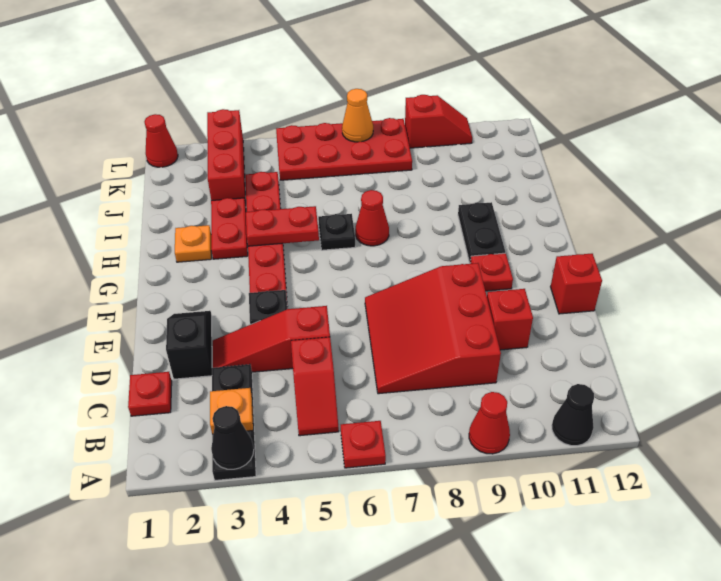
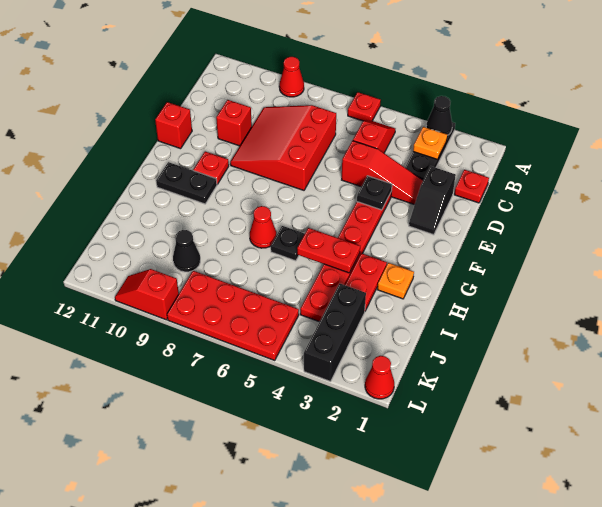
black 1x1 cone [552,384,594,446] -> black 1x1 cone moved to [173,230,200,272]
red 3x3 slope [365,263,501,394] -> red 3x3 slope turned to [230,105,336,190]
black 1x2 plate [458,202,505,263] -> black 1x2 plate turned to [156,162,217,204]
red 1x3 brick [207,109,246,204] -> black 1x3 brick [304,284,366,382]
orange 1x1 cone [342,89,373,142] -> none

